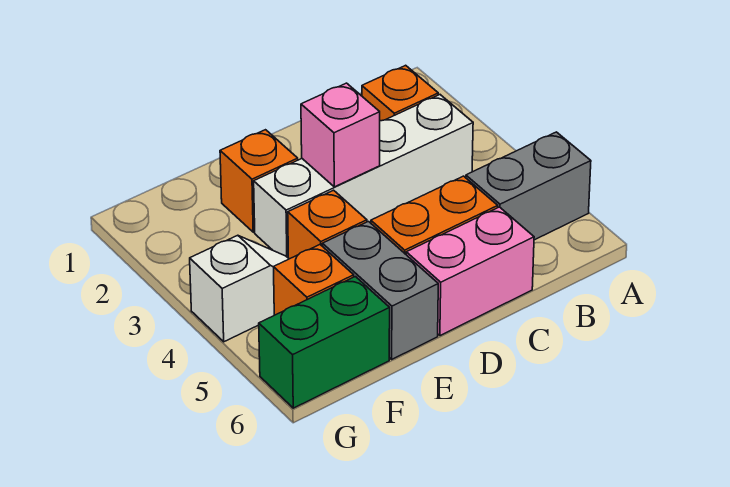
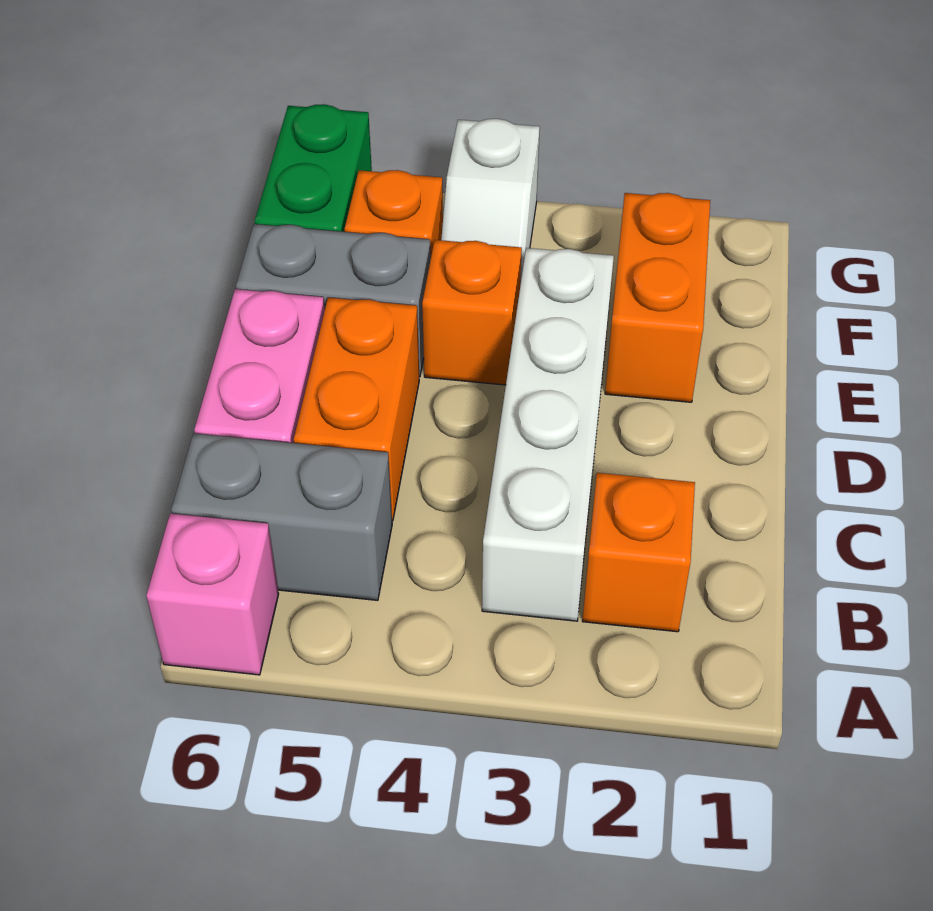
grey 1x2 brick [466,132,591,240] -> grey 1x2 brick turned to [171,433,392,600]
pink 1x1 brick [301,83,380,187] -> pink 1x1 brick moved to [146,514,279,675]
orange 1x1 brick [220,130,298,232] -> orange 1x2 brick [605,193,710,402]

